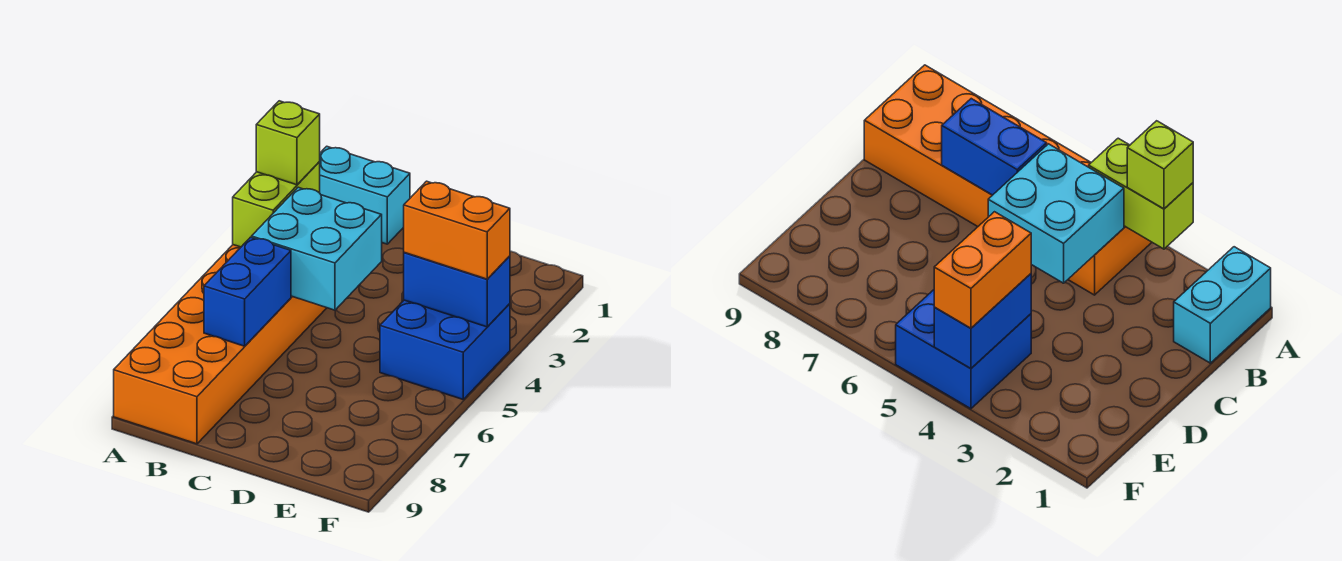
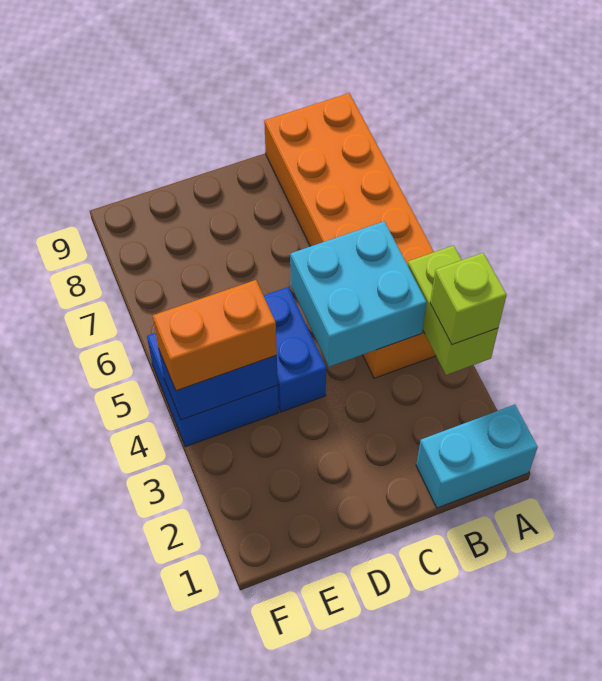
blue 1x2 brick [204,237,291,346] -> blue 1x2 brick moved to [264,287,326,412]

